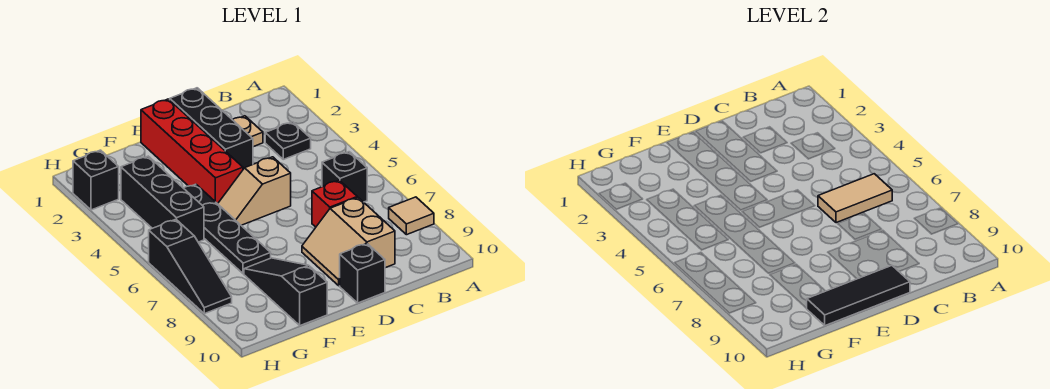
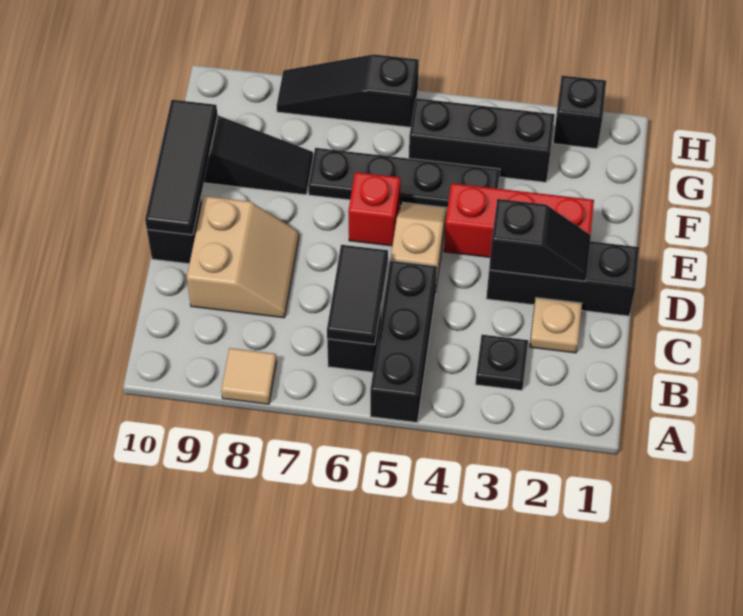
none -> black 1x3 brick [370,261,437,422]
tan 1x2 tile [818,174,892,223] -> black 1x2 tile [327,245,388,345]
red 1x1 brick [312,180,357,227] -> red 1x1 brick moved to [348,172,401,246]
tan 2x2 slope [302,197,395,286] -> tan 2x2 slope turned to [187,196,299,318]
none -> black 1x2 slope [489,199,591,281]
red 1x4 brick [141,99,243,204] -> red 1x3 brick [444,183,594,257]

